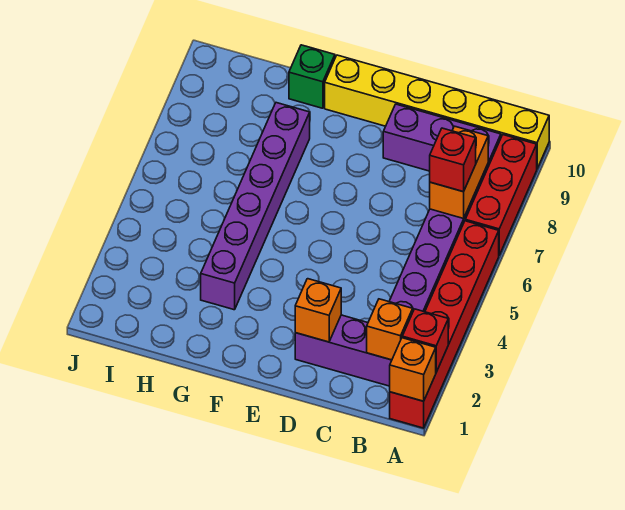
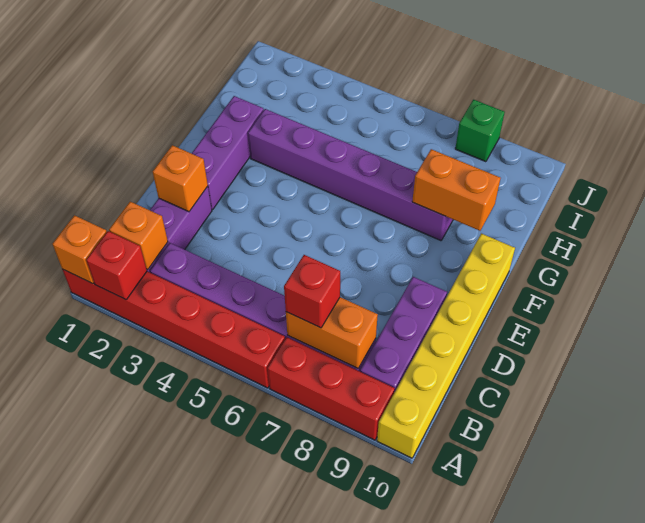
none -> purple 1x3 brick [192,96,264,209]
none -> orange 1x2 brick [412,149,500,231]
green 1x1 brick [289,45,335,108] -> green 1x1 brick moved to [455,100,505,162]

